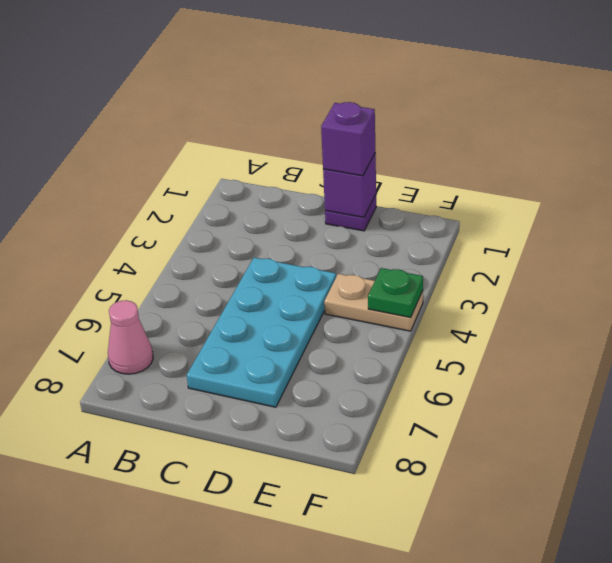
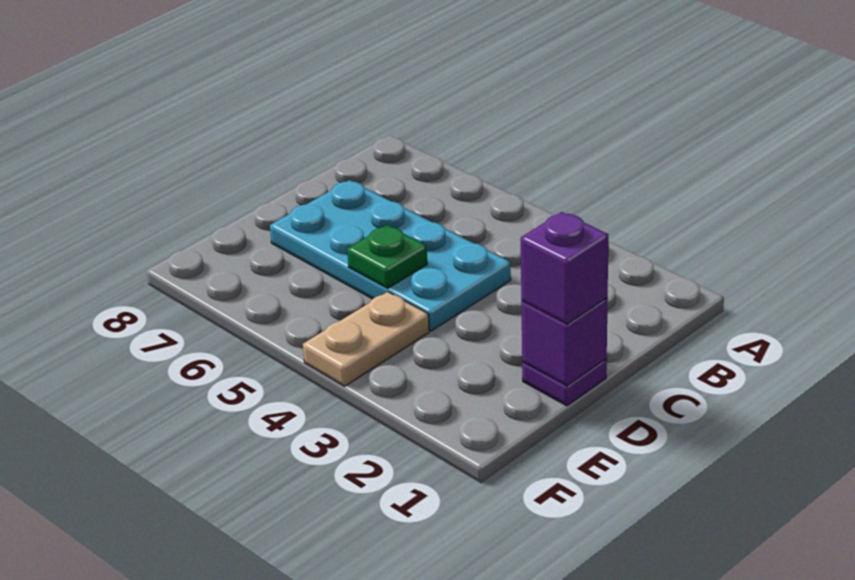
pink 1x1 cone [108,300,153,374] -> none
green 1x1 plate [368,268,423,317] -> green 1x1 plate moved to [347,225,427,288]

